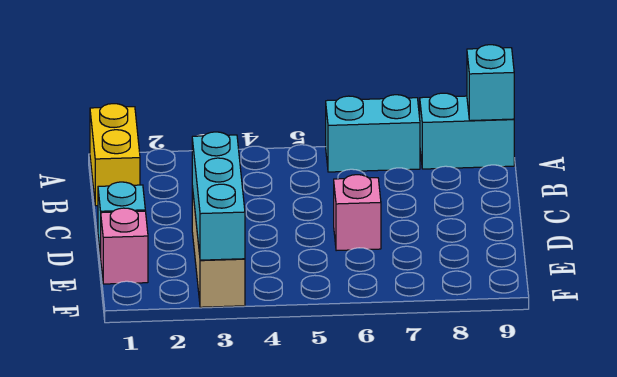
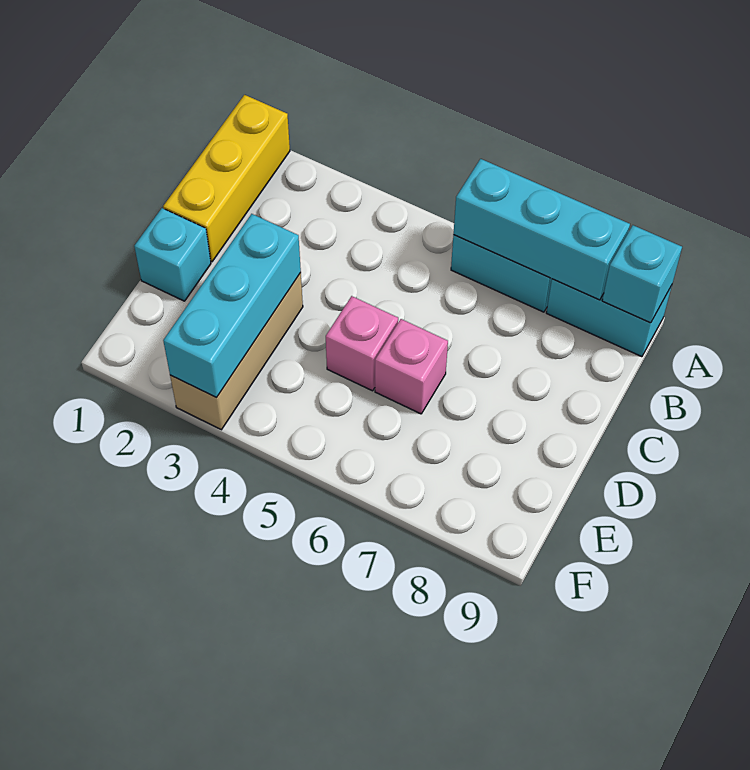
yellow 1x2 brick [90,104,140,206] -> yellow 1x3 brick [163,95,290,262]
none -> cyan 1x3 brick [454,159,630,300]
pink 1x1 brick [101,208,148,284] -> pink 1x1 brick moved to [326,296,398,391]

